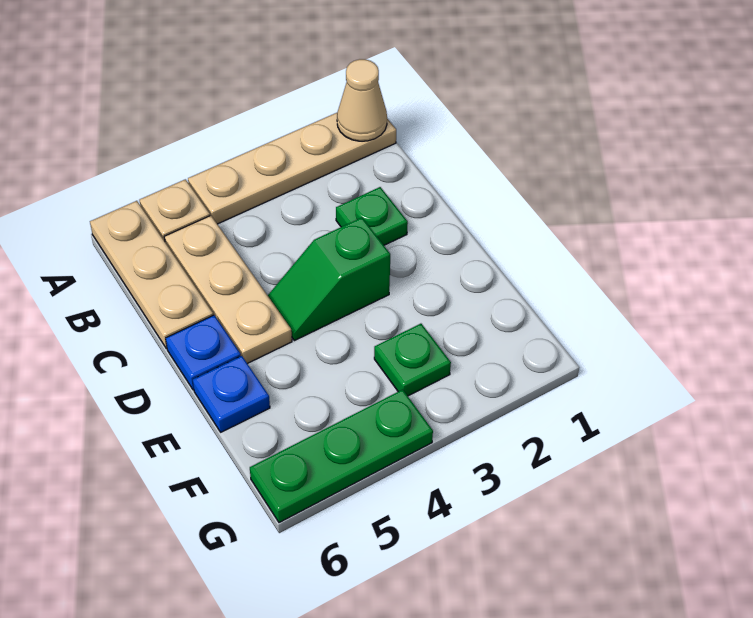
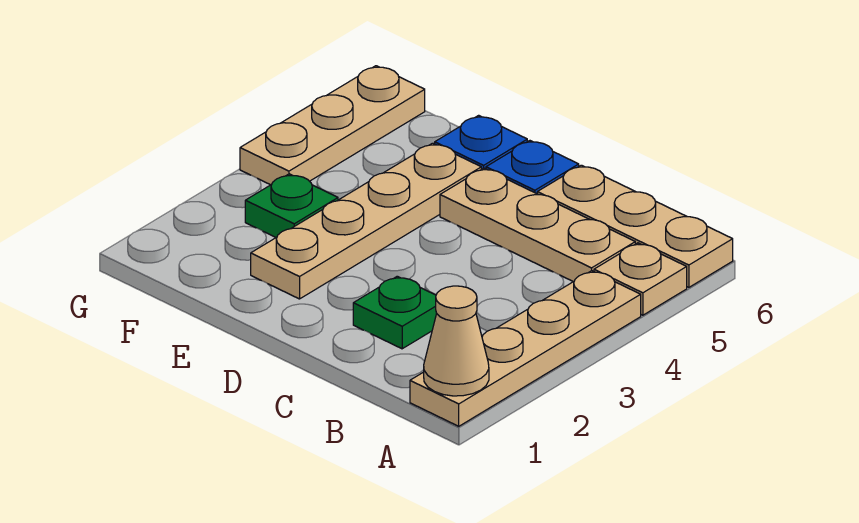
green 1x2 slope [268,218,390,341] -> none
none -> tan 1x4 plate [251,143,481,299]
green 1x3 plate [250,390,433,523] -> tan 1x3 plate [240,66,425,185]

